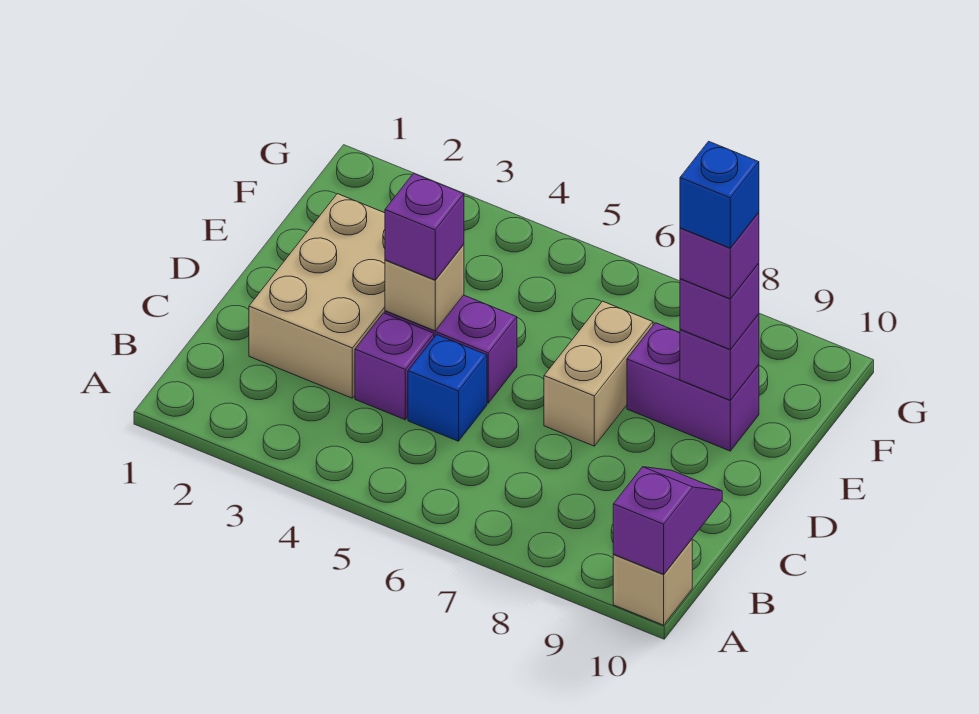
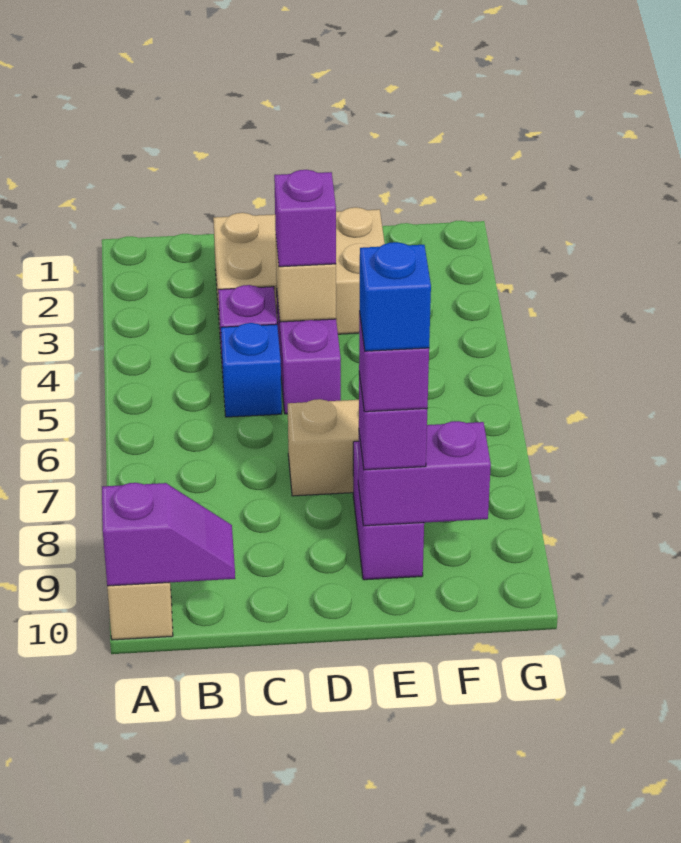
purple 1x1 brick [680,314,759,400] -> purple 1x2 brick [358,421,491,526]

